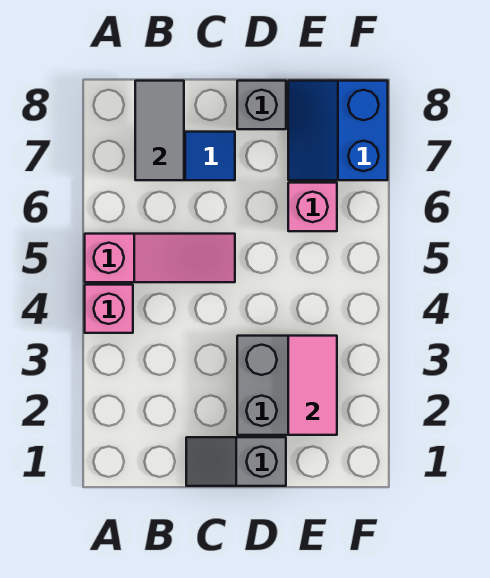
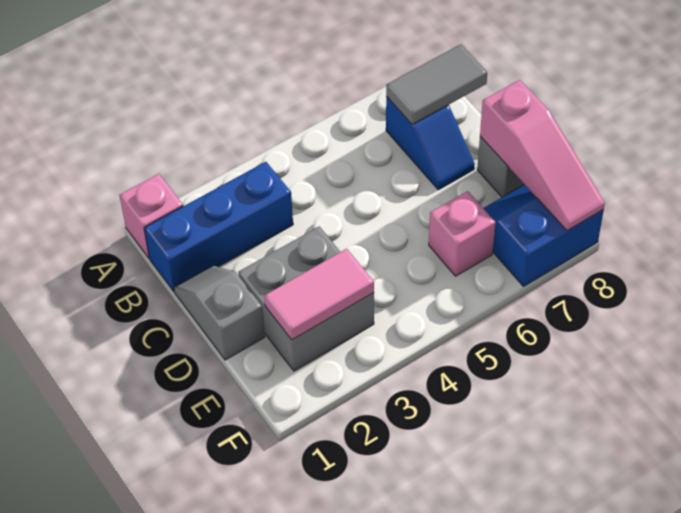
pink 1x1 brick [85,285,133,333] -> pink 1x1 brick moved to [119,174,183,258]
pink 1x3 slope [85,234,235,282] -> pink 1x3 slope moved to [480,80,605,231]
none -> blue 1x3 brick [144,162,293,291]

